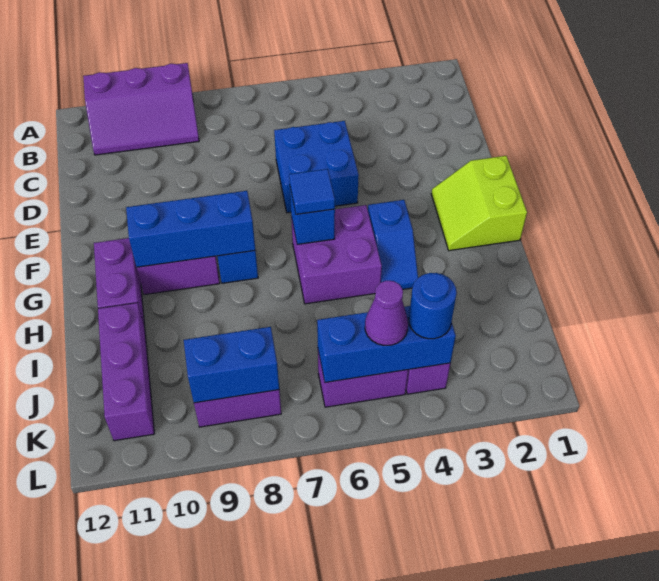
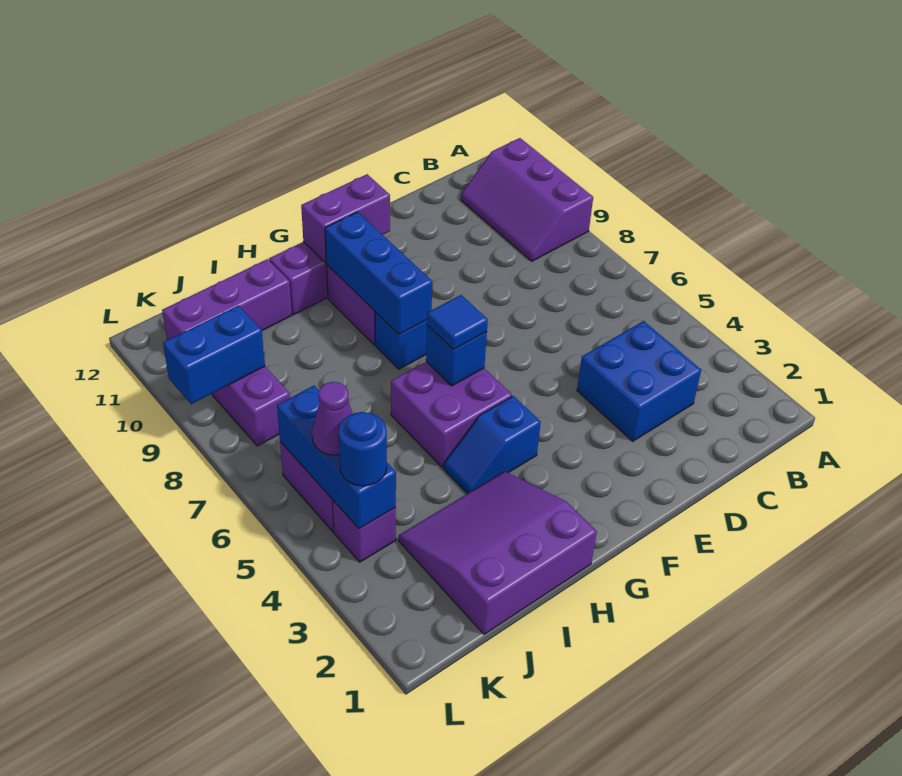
blue 2x2 brick [274,121,359,213] -> blue 2x2 brick moved to [577,321,701,441]
lime 2x2 slope [431,156,527,251] -> none
none -> purple 1x2 brick [301,174,390,263]
none -> purple 3x3 slope [399,471,597,634]
blue 1x2 brick [184,327,279,403] -> blue 1x2 brick turned to [163,305,265,404]

